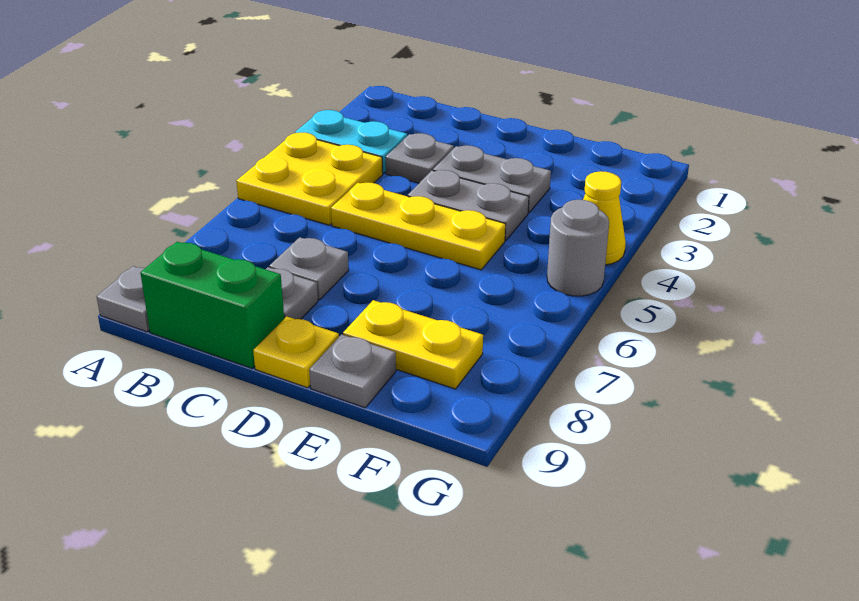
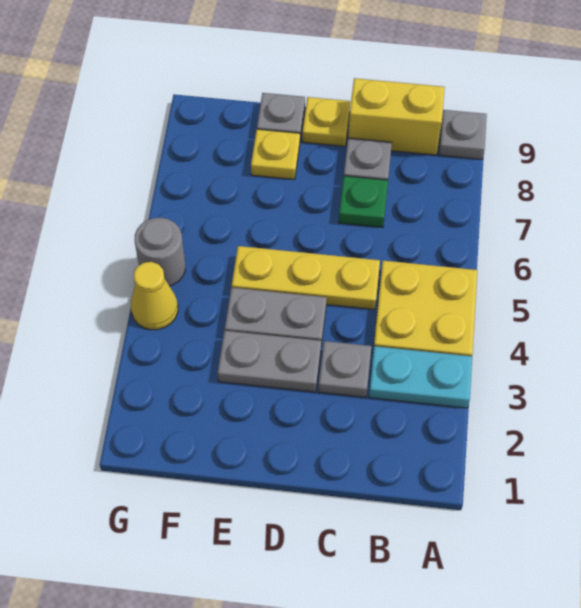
green 1x2 brick [140,242,284,369] -> yellow 1x2 brick [348,78,445,155]
grey 1x1 plate [269,237,349,300] -> green 1x1 plate [339,176,388,227]
yellow 1x2 plate [343,300,483,389] -> yellow 1x1 plate [251,129,300,180]

